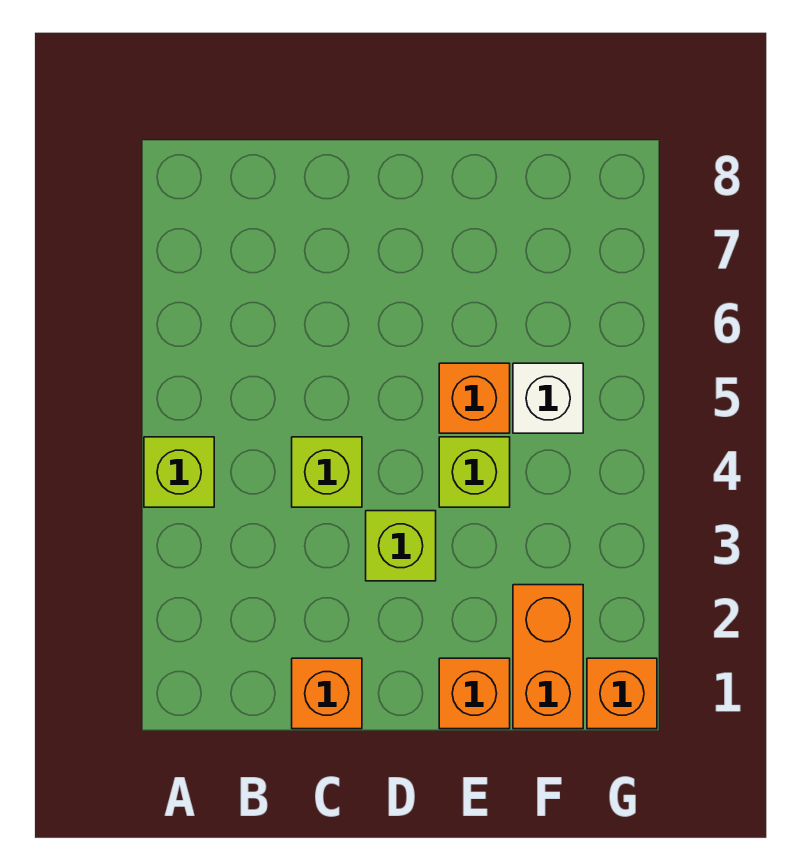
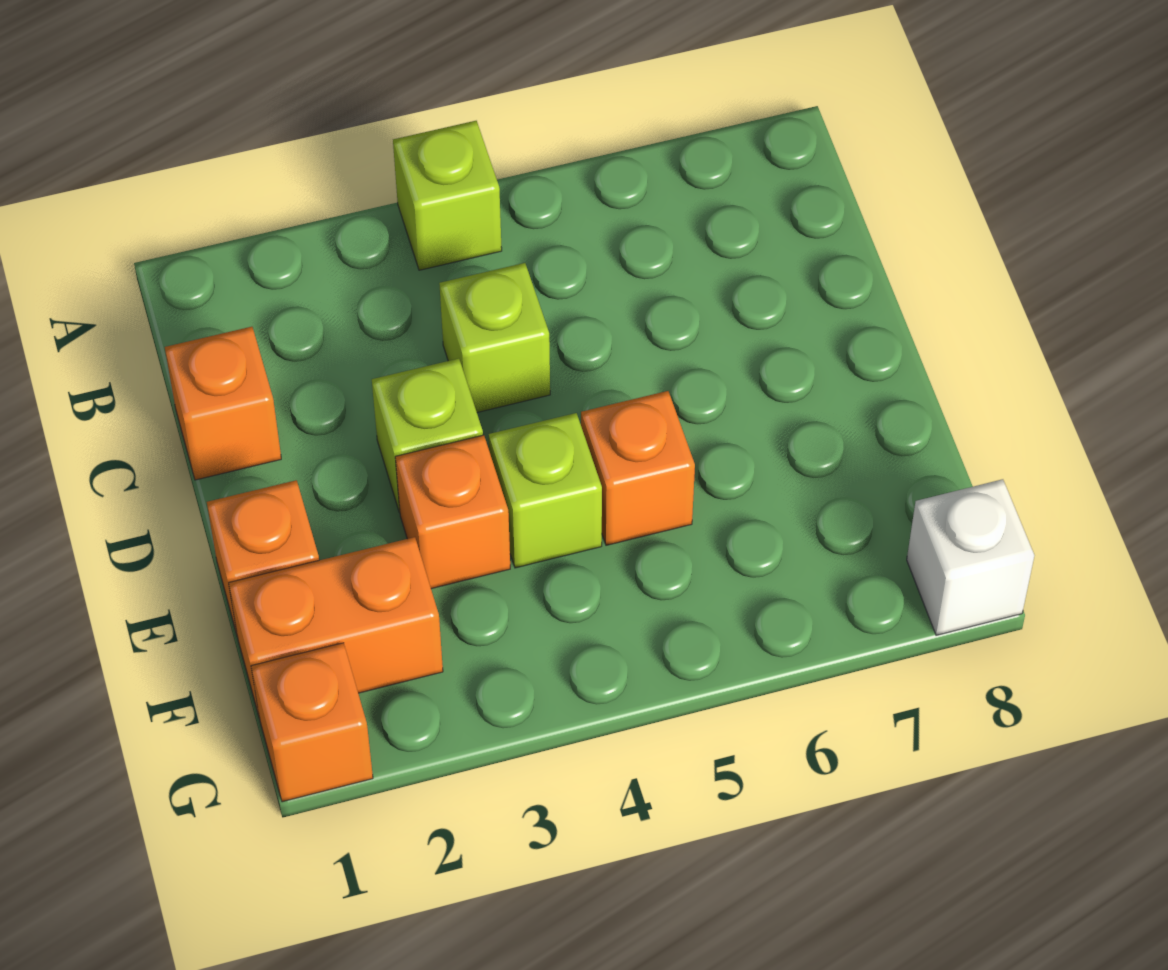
none -> orange 1x1 brick [395,435,510,589]
white 1x1 brick [513,363,583,433] -> white 1x1 brick moved to [907,479,1034,635]

